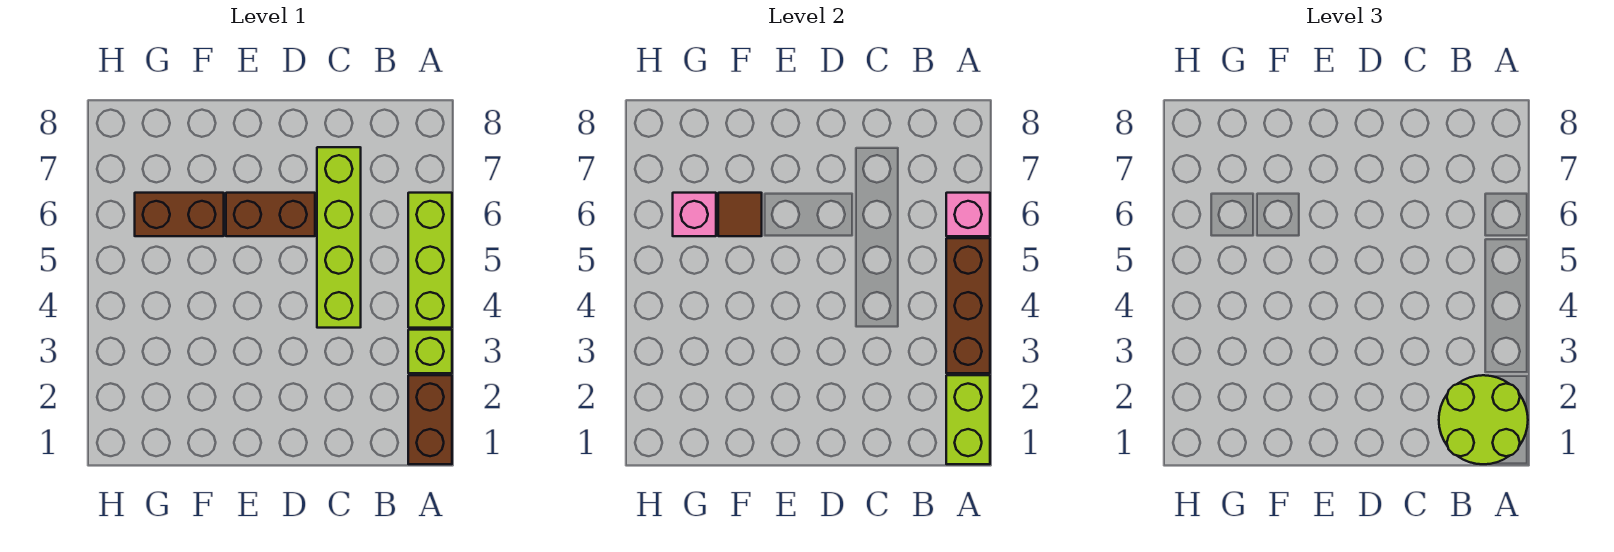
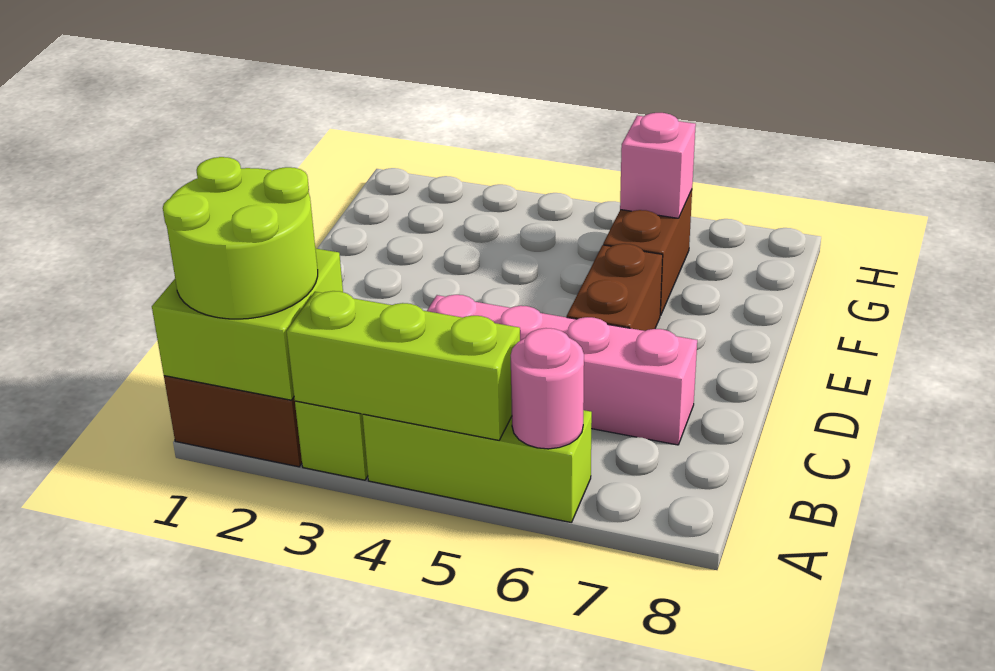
lime 1x2 brick [946,375,990,464] -> lime 2x2 brick [152,248,343,400]
brown 1x3 brick [946,238,990,373] -> lime 1x3 brick [287,291,520,440]
pink 1x1 brick [946,193,990,236] -> pink 1x1 round brick [511,328,584,449]
lime 1x4 brick [317,147,361,328] -> pink 1x4 brick [427,295,697,445]
brown 1x1 tile [718,193,762,236] -> none

